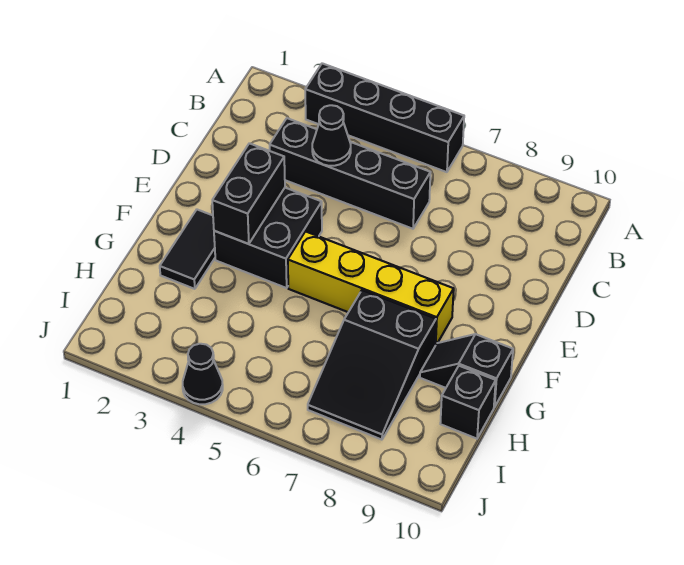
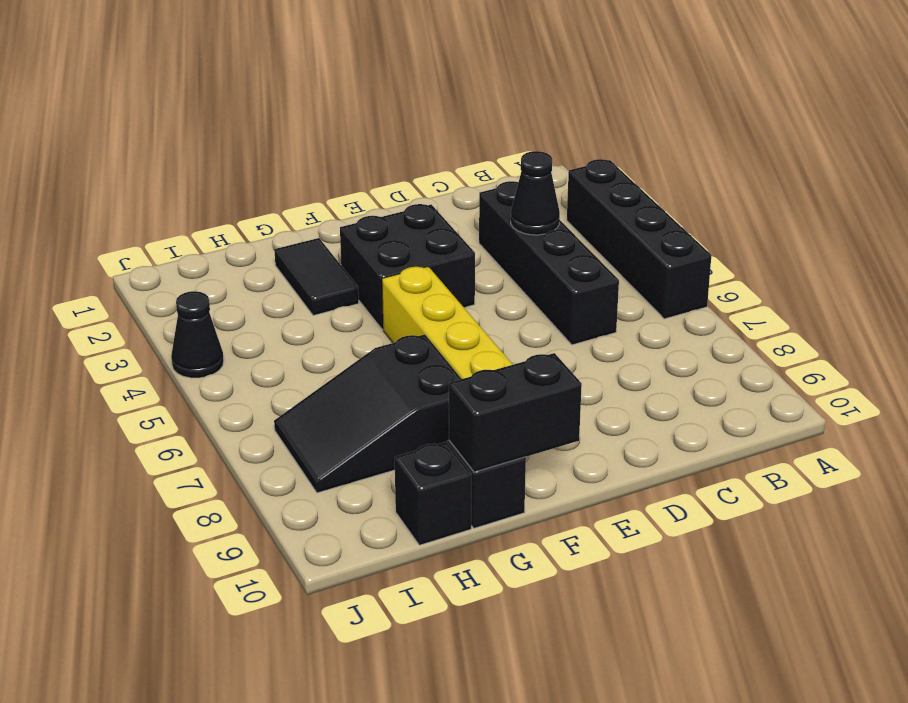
black 1x2 brick [212,143,285,244] -> black 1x2 brick moved to [449,353,582,472]
black 1x2 tile [160,210,215,289] -> black 1x2 tile turned to [274,238,359,316]

